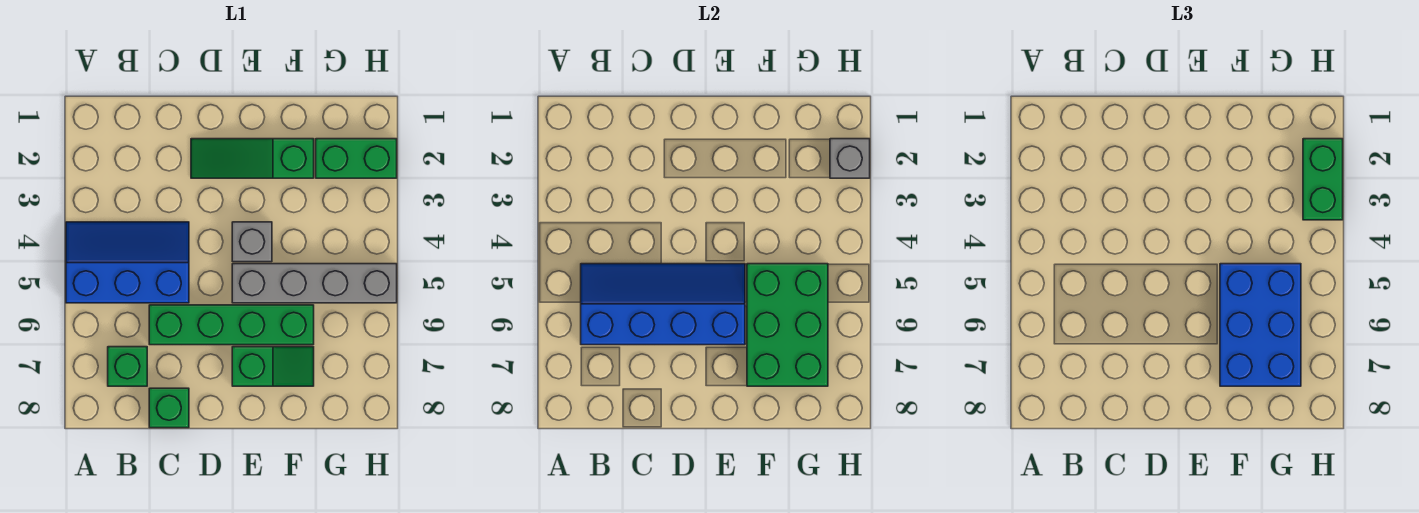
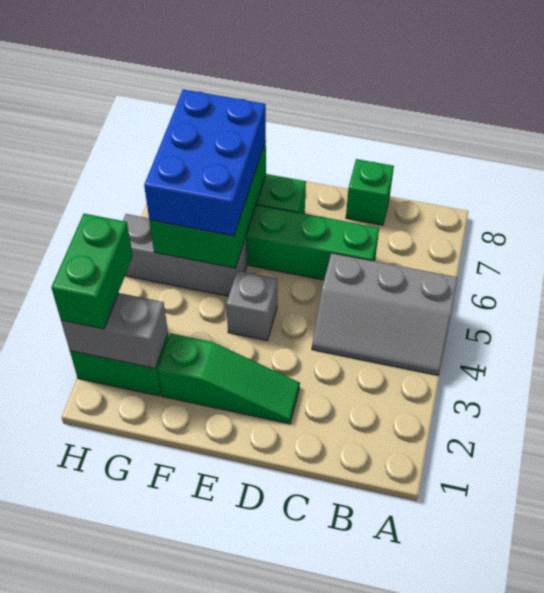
blue 2x3 slope [66,222,189,303] -> grey 2x3 slope [312,253,458,375]
blue 2x4 slope [581,264,745,345] -> none
green 1x1 brick [108,347,147,386] -> none
grey 1x4 brick [232,264,397,303] -> grey 1x3 brick [123,214,247,296]
grey 1x1 brick [830,139,870,178] -> grey 1x2 brick [61,293,168,368]

